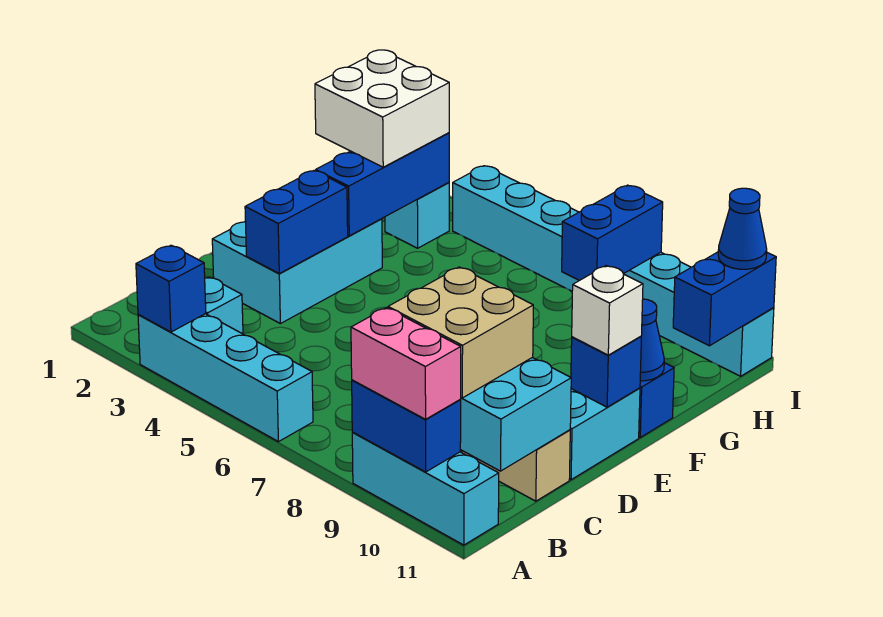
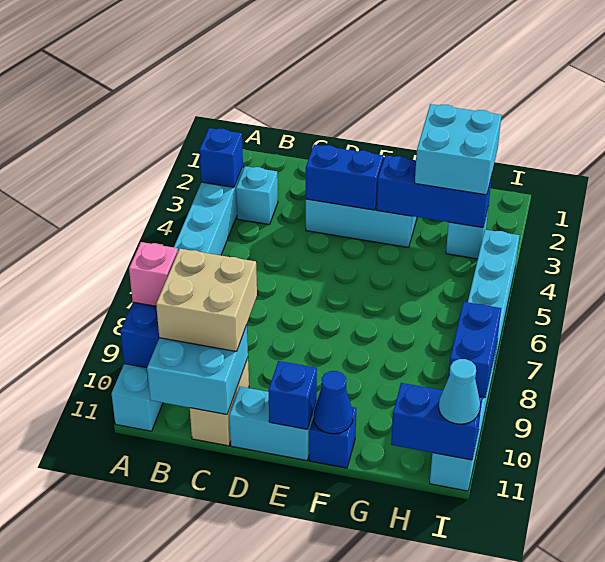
pink 1x2 brick [351,308,461,419] -> pink 1x1 brick [129,242,178,306]
white 1x1 brick [572,266,643,355] -> none
white 2x2 brick [315,50,449,167] -> cyan 2x2 brick [415,104,502,195]
blue 1x2 brick [562,185,663,281] -> blue 1x2 brick turned to [448,302,501,397]
blue 1x1 cone [718,188,767,269] -> cyan 1x1 cone [439,359,480,424]

